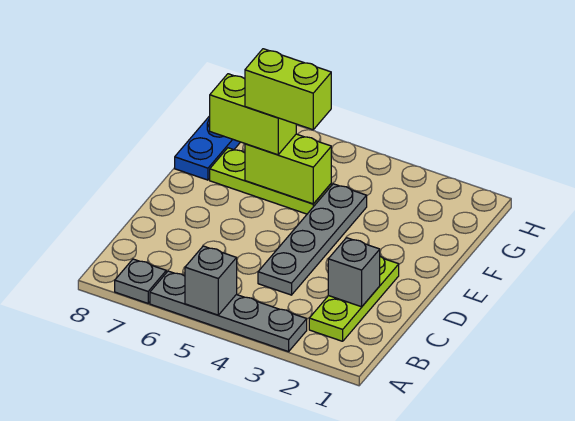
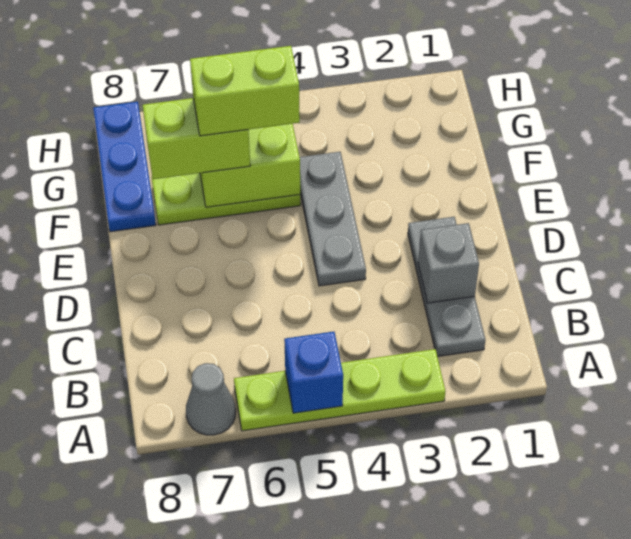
grey 1x4 plate [150,271,307,352] -> lime 1x4 plate [234,349,445,431]
grey 1x1 brick [185,246,237,315] -> blue 1x1 brick [284,332,343,413]
grey 1x1 plate [115,259,166,303] -> grey 1x1 cone [186,363,236,435]
lime 1x3 plate [309,257,399,341] -> grey 1x3 plate [408,217,485,357]
grey 1x4 plate [258,184,367,295] -> grey 1x3 plate [300,152,366,286]

